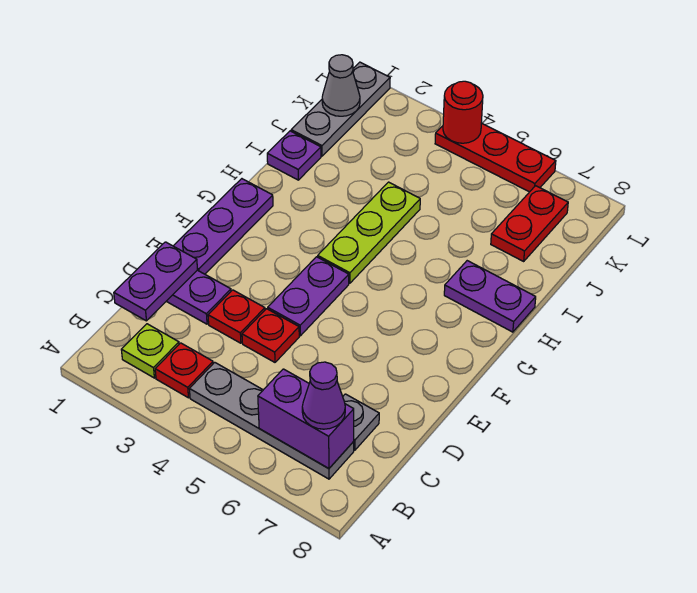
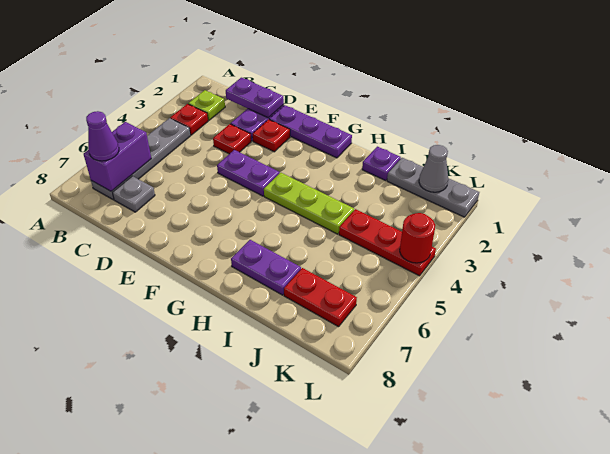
red 1x1 plate [242,309,299,362] -> red 1x1 plate moved to [253,119,290,152]
purple 1x2 plate [444,261,536,332] -> purple 1x2 plate turned to [231,240,301,295]
red 1x3 plate [435,123,556,192] -> red 1x3 plate turned to [339,209,436,276]

